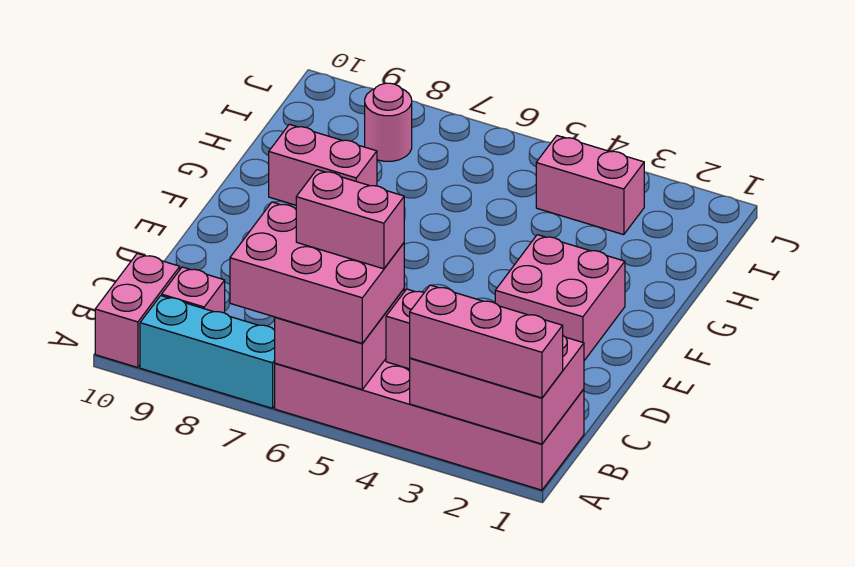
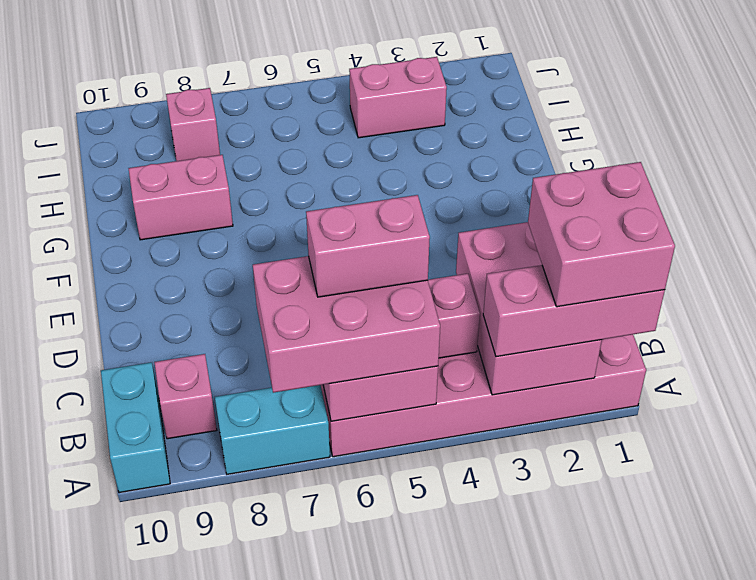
pink 2x3 brick [410,336,584,444] -> pink 2x3 brick turned to [456,222,602,395]
cyan 1x3 brick [140,296,275,408] -> cyan 1x2 brick [215,385,330,474]
pink 1x2 brick [95,253,180,368] -> cyan 1x2 brick [101,362,170,493]
pink 2x2 brick [495,235,625,361] -> pink 2x2 brick moved to [528,162,675,307]
pink 1x1 round brick [365,83,412,161] -> pink 1x1 brick [166,88,220,161]

